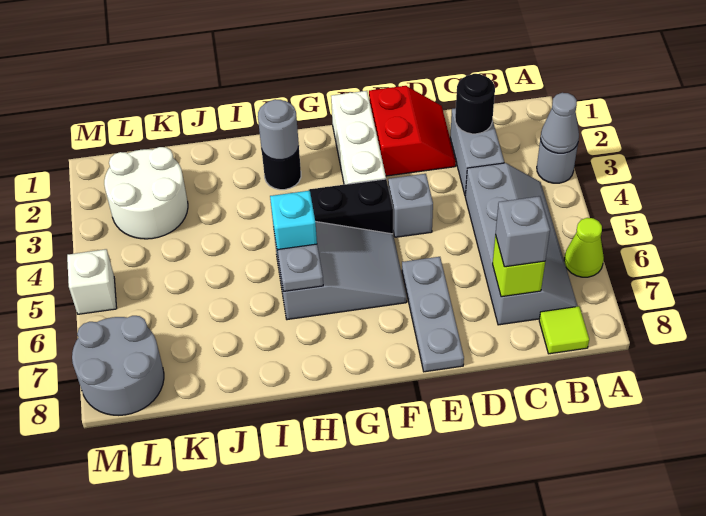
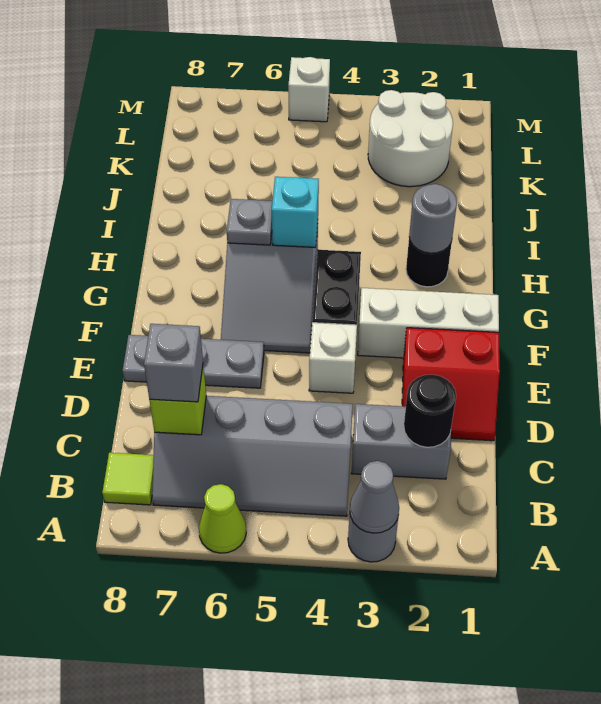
grey 1x1 brick [388,174,433,237] -> white 1x1 brick [309,323,357,393]
grey 2x2 round brick [72,316,164,415] -> none

